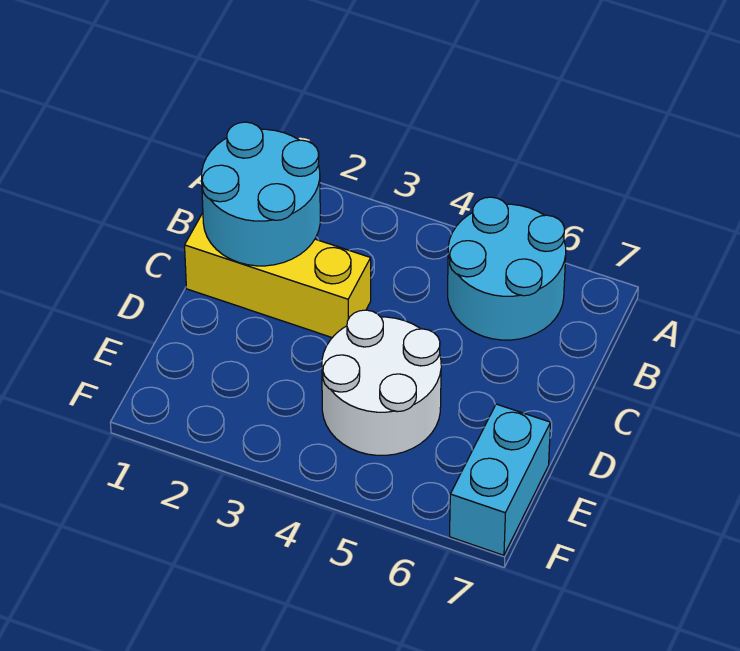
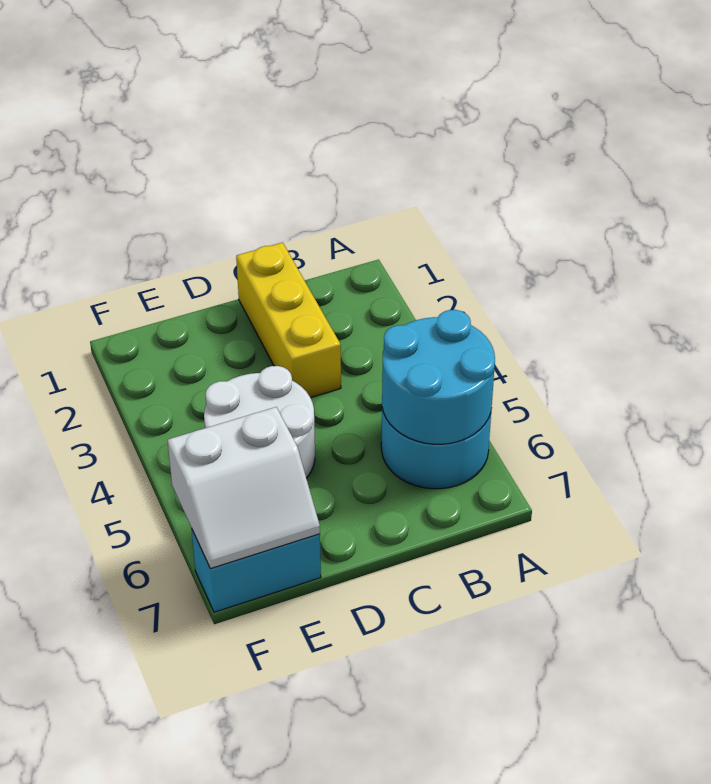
cyan 2x2 round brick [202,122,320,266] -> cyan 2x2 round brick moved to [382,310,495,444]
none -> white 2x2 slope [168,407,320,569]

